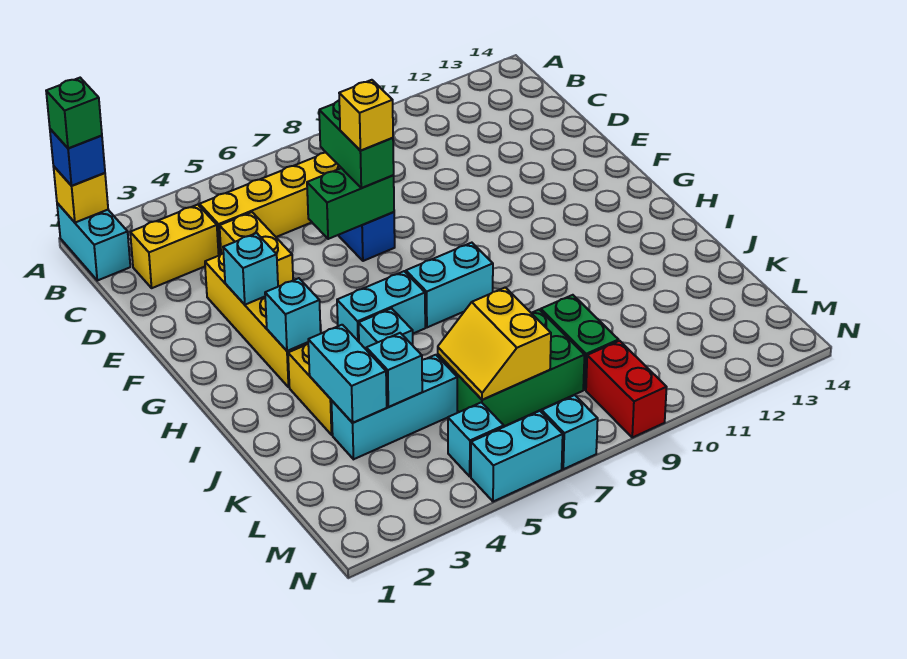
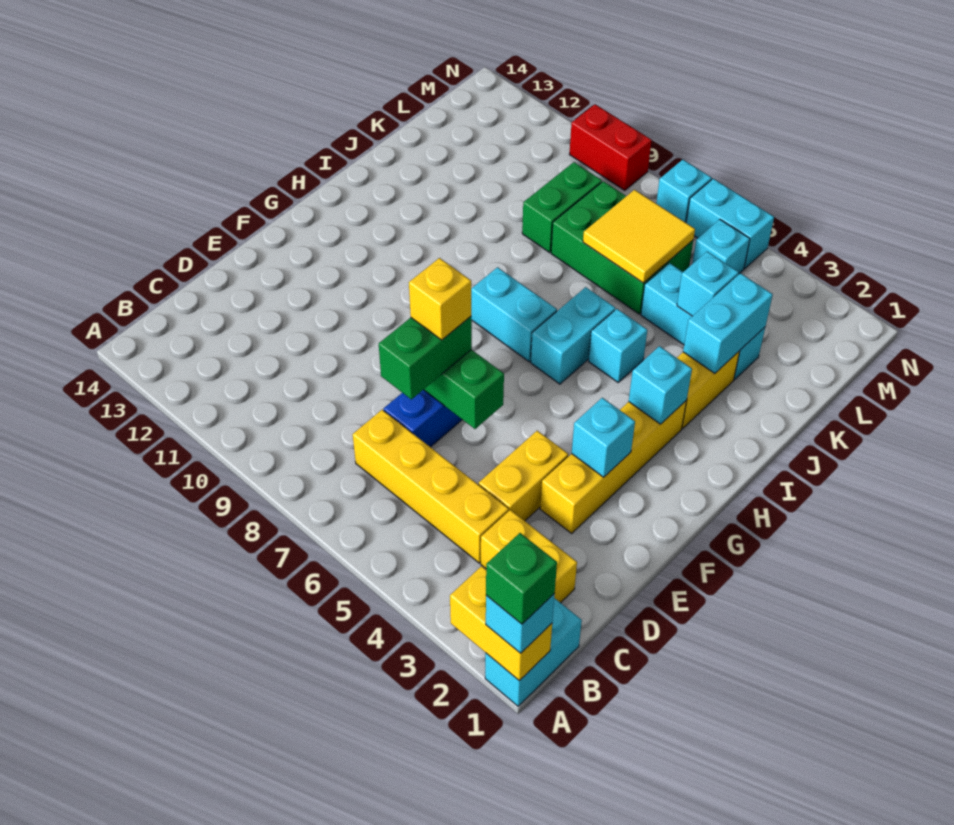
yellow 1x1 brick [53,166,108,223] -> yellow 1x2 brick [450,566,552,681]
blue 1x1 brick [50,129,105,186] -> cyan 1x1 brick [486,593,555,653]
cyan 1x2 brick [337,271,425,342] -> cyan 1x2 brick turned to [531,287,615,384]
yellow 2x2 slope [438,287,551,400] -> yellow 2x2 tile [583,190,695,283]
red 1x2 brick [586,341,667,437] -> red 1x2 brick turned to [569,104,652,191]

